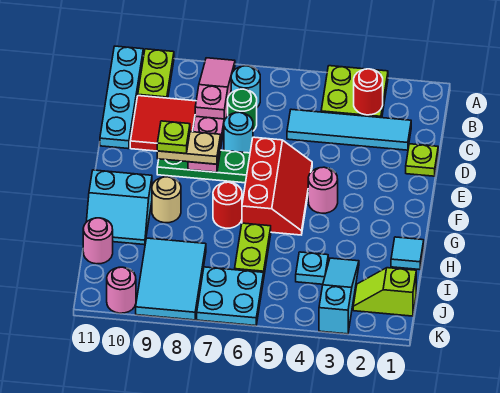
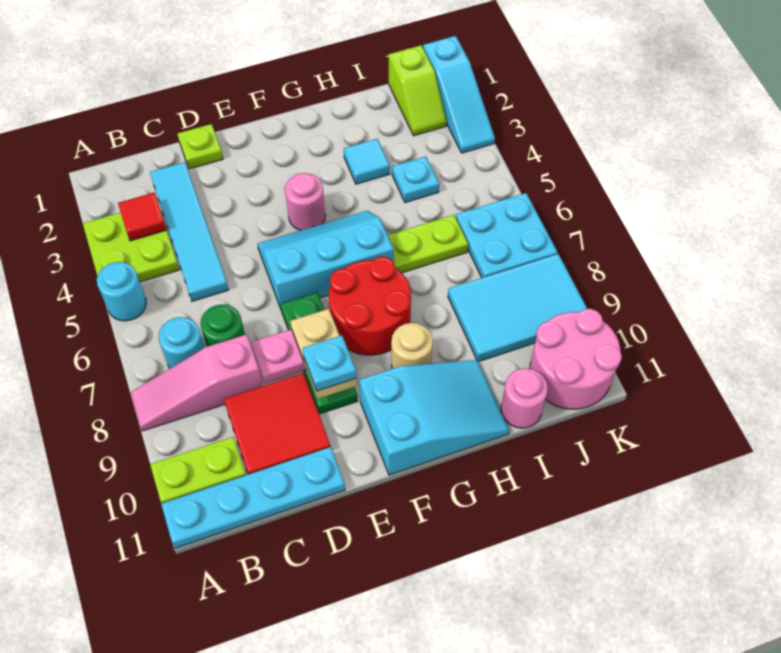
red 1x1 round brick [354,69,383,115] -> red 1x1 tile [118,193,167,241]
cyan 1x1 round brick [224,112,253,153] -> cyan 1x1 round brick moved to [97,262,146,321]
red 2x3 slope [242,137,312,235] -> cyan 2x3 slope [257,211,394,308]
lime 1x1 plate [157,121,190,154] -> cyan 1x1 plate [302,335,356,391]
red 1x1 round brick [213,182,242,228] -> red 2x2 round brick [328,257,411,355]
cyan 2x2 slope [86,170,152,245] -> cyan 2x3 slope [359,360,509,475]
cyan 1x1 tile [391,237,424,270] -> cyan 1x1 tile moved to [344,139,390,184]
cyan 1x3 slope [319,258,359,334] -> cyan 1x3 slope turned to [423,36,495,153]
pink 1x1 round brick [107,267,136,313] -> pink 2x2 round brick [530,309,622,409]

